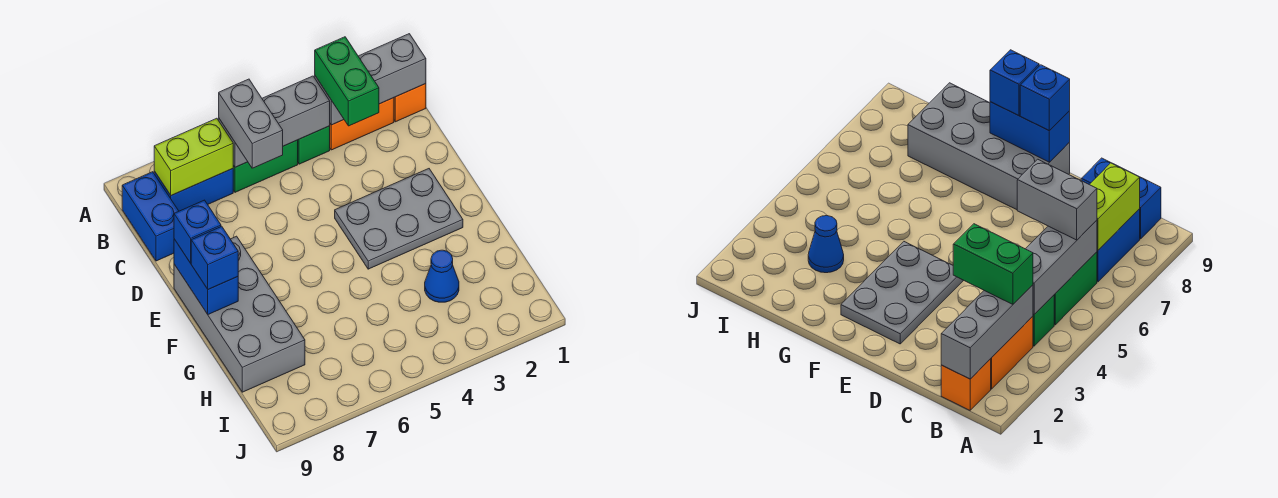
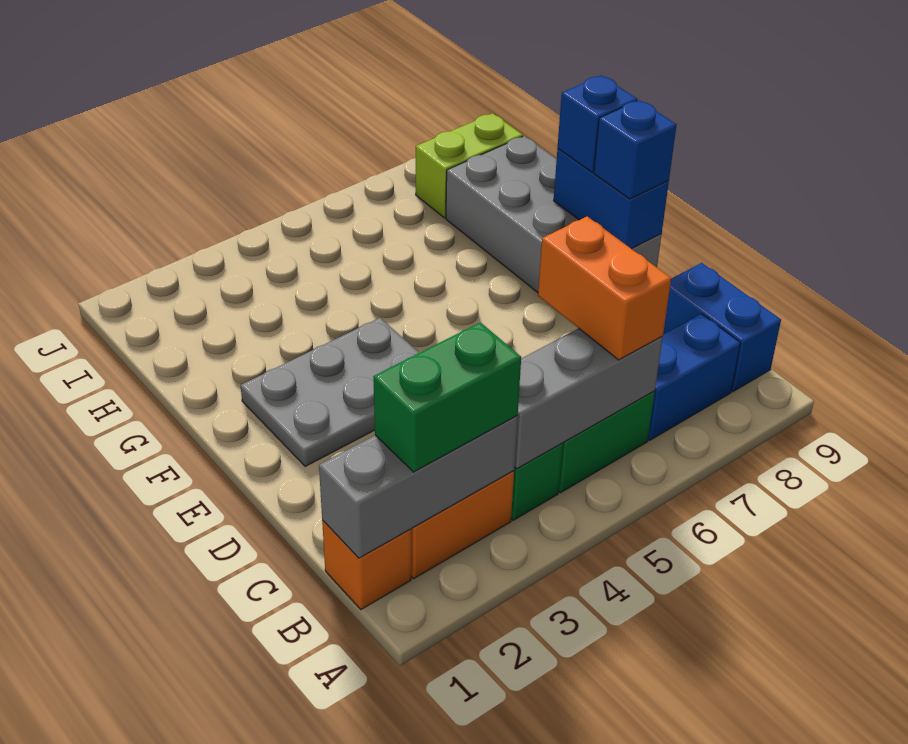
green 1x2 brick [315,37,379,126] -> green 1x2 brick turned to [373,322,521,472]
grey 1x2 brick [219,79,283,168] -> orange 1x2 brick [538,217,671,360]
lime 1x2 brick [154,118,233,195] -> lime 1x2 brick moved to [416,113,523,218]
blue 1x1 cone [425,250,459,302] -> none

